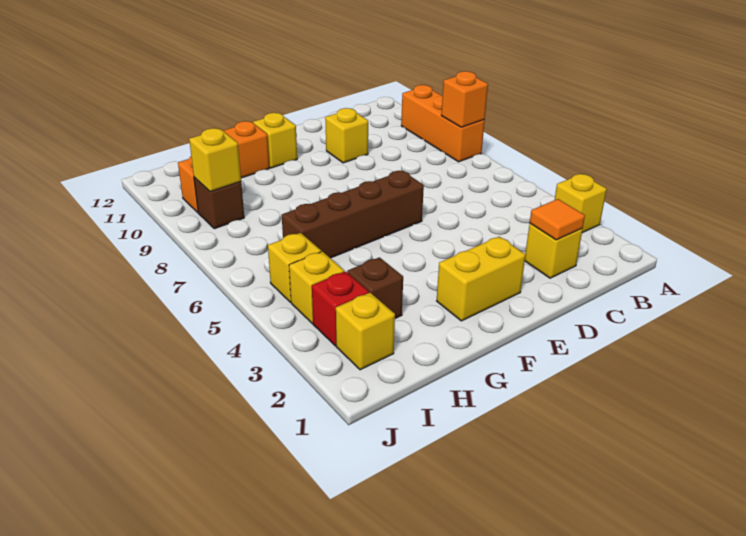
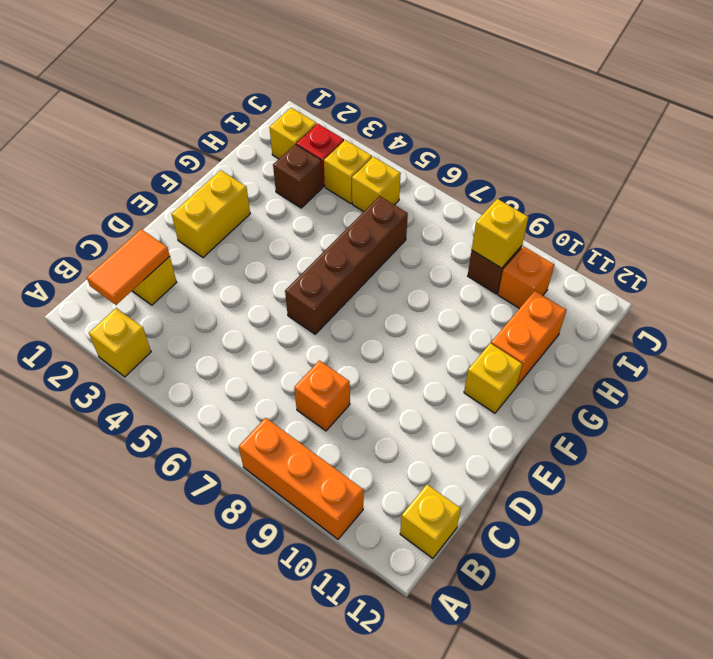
orange 1x1 brick [441,71,488,127] -> orange 1x1 brick moved to [294,360,350,431]
orange 1x1 tile [530,199,585,240] -> orange 1x2 tile [87,229,170,305]
yellow 1x1 brick [325,108,368,163] -> yellow 1x1 brick moved to [400,484,461,558]

